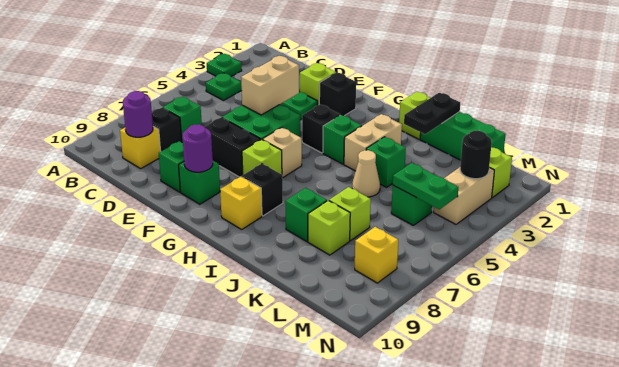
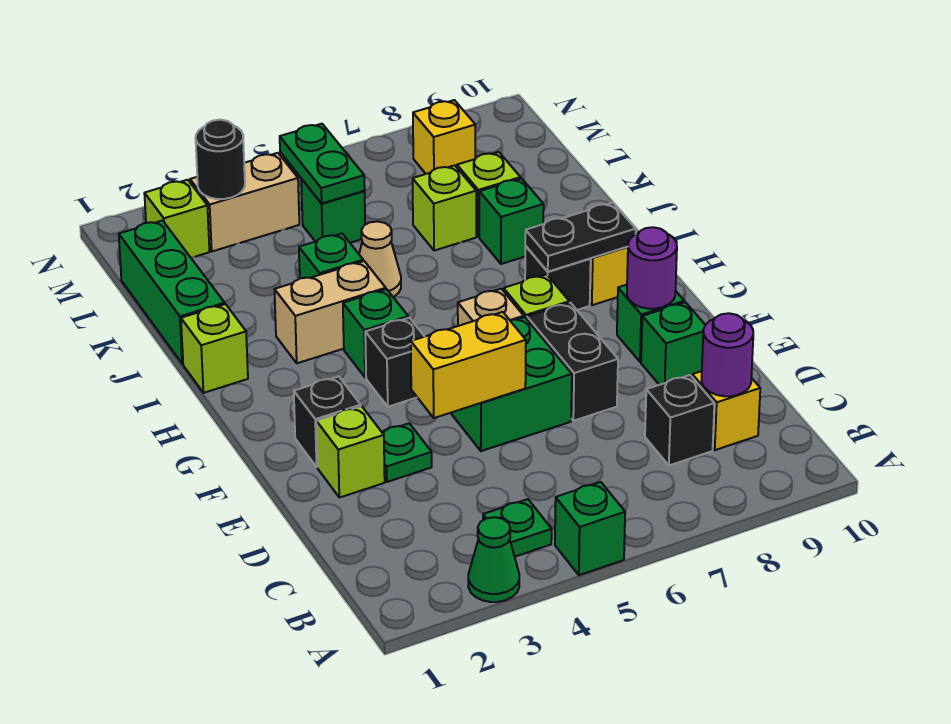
green 1x1 plate [207,54,242,76] -> green 1x1 cone [468,517,519,602]
green 1x1 brick [163,97,202,143] -> green 1x1 brick moved to [555,482,625,575]
tan 1x2 brick [241,56,299,115] -> yellow 1x2 brick [411,312,526,418]
black 1x2 plate [404,93,460,134] -> black 1x2 plate moved to [525,203,636,272]

